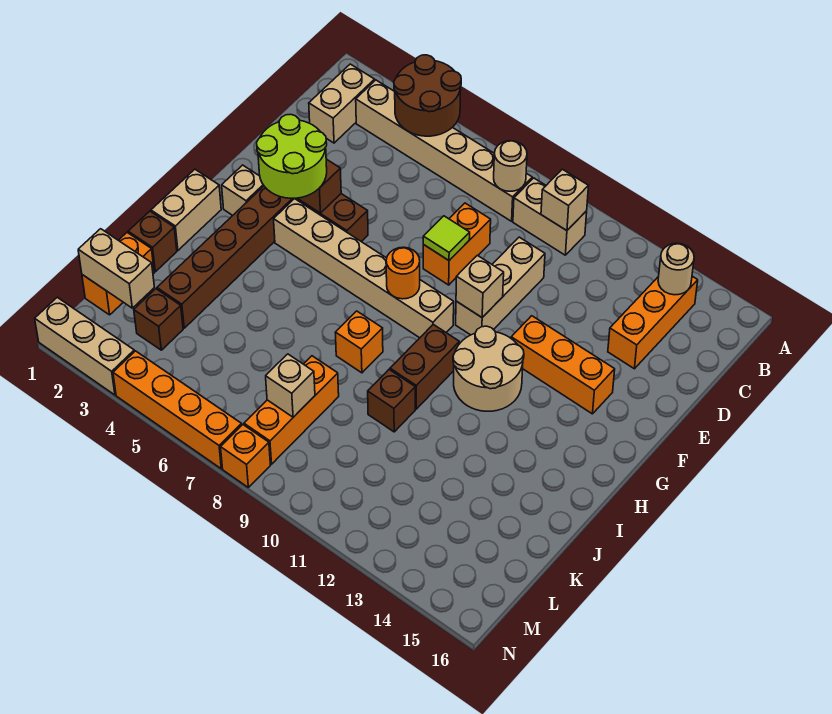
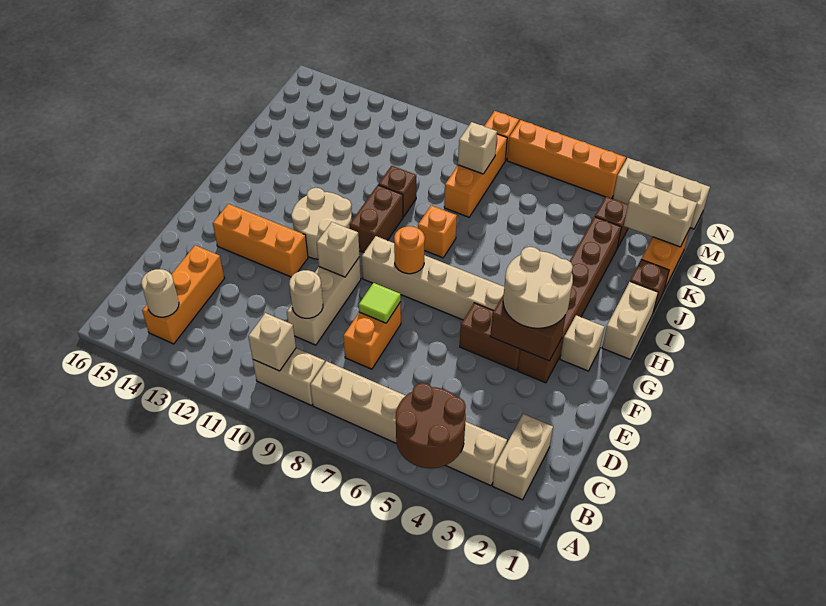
tan 1x1 round brick [494,141,527,191] -> tan 1x1 round brick moved to [289,270,323,318]
lime 2x2 round brick [257,115,327,198] -> tan 2x2 round brick [503,247,573,328]

